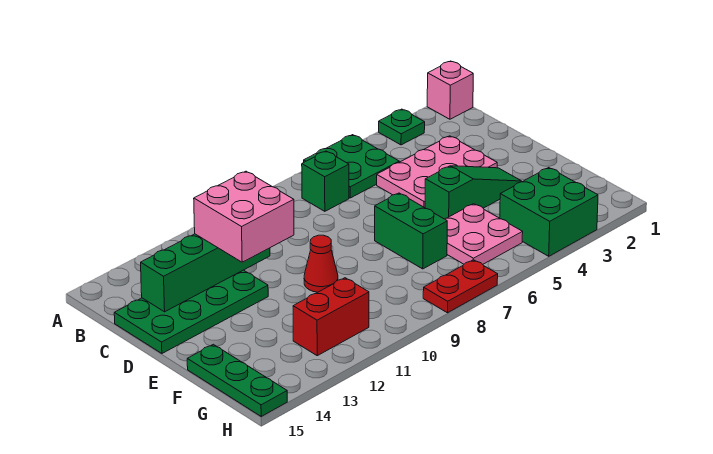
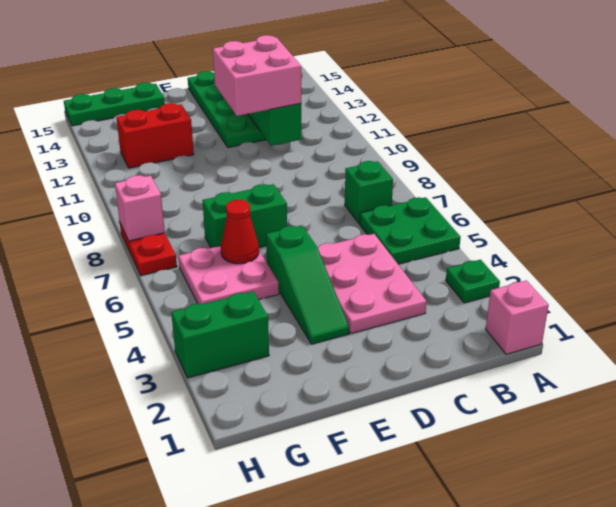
red 1x1 cone [304,235,338,292] -> red 1x1 cone moved to [221,200,259,264]
green 2x2 brick [500,168,598,256] -> green 1x2 brick [171,291,269,378]
red 1x2 brick [293,278,369,356] -> red 1x2 brick turned to [116,103,194,168]
none -> pink 1x1 brick [115,175,165,241]

